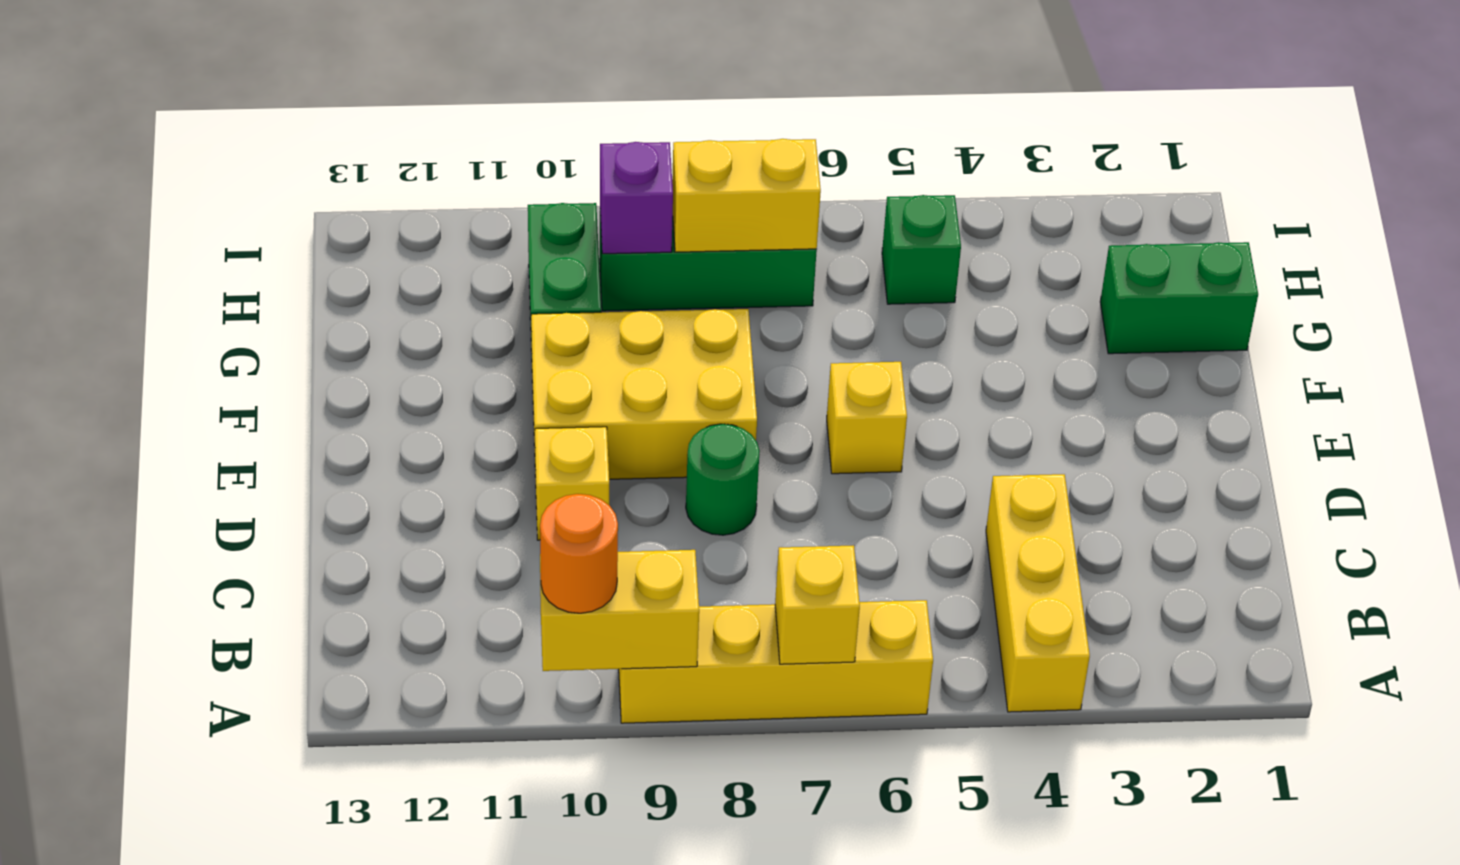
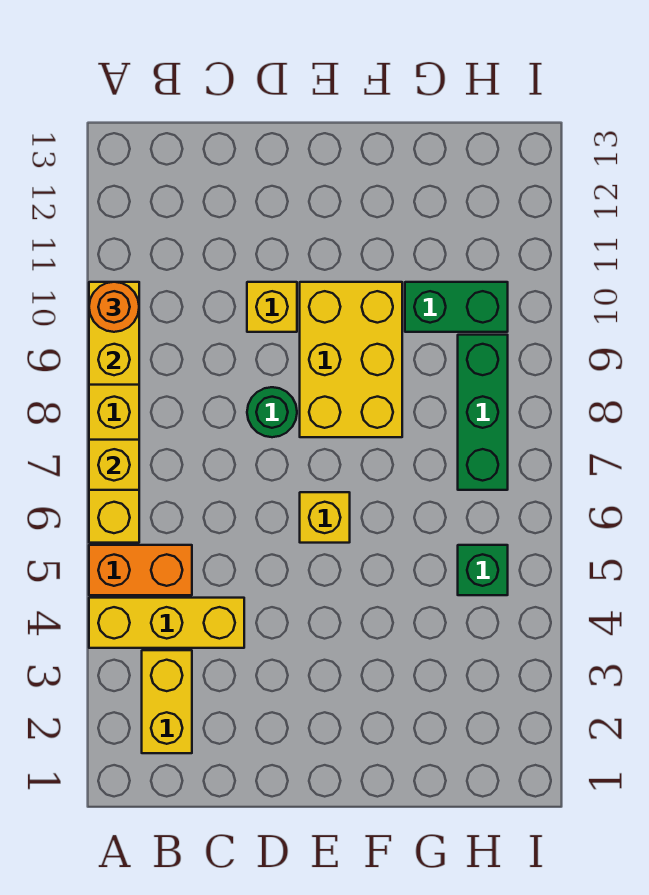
none -> orange 1x2 brick [89,545,192,595]
green 1x2 brick [1100,242,1258,354] -> none
yellow 1x2 brick [672,139,821,252] -> yellow 1x2 brick moved to [142,650,192,753]
purple 1x1 brick [600,142,673,254] -> none

